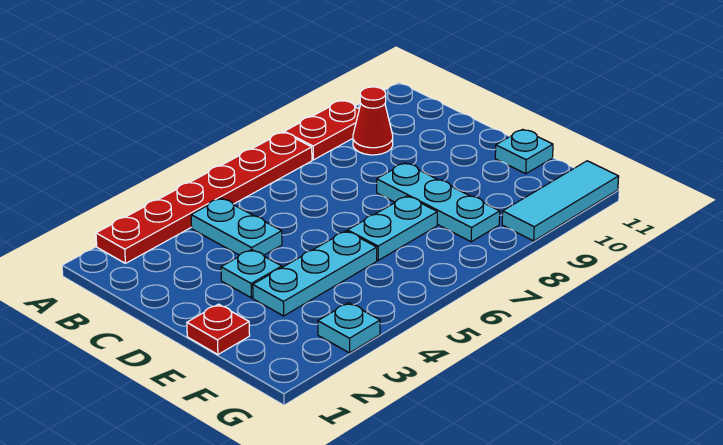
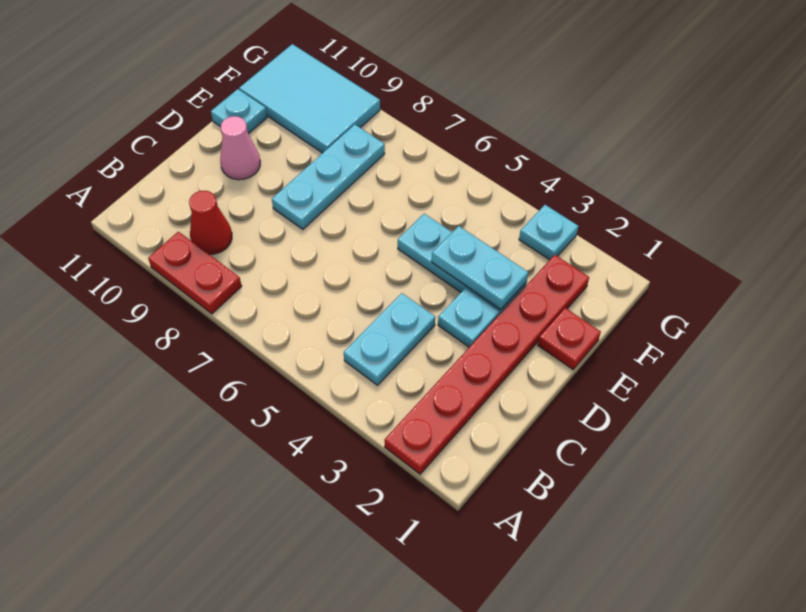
red 1x6 plate [96,132,312,263] -> red 1x6 plate turned to [384,255,589,474]
none -> pink 1x1 cone [220,116,260,180]
cyan 1x2 plate [348,196,437,260] -> cyan 1x2 plate moved to [432,226,528,310]
cyan 1x3 tile [502,161,619,241] -> cyan 2x3 tile [239,44,380,153]

